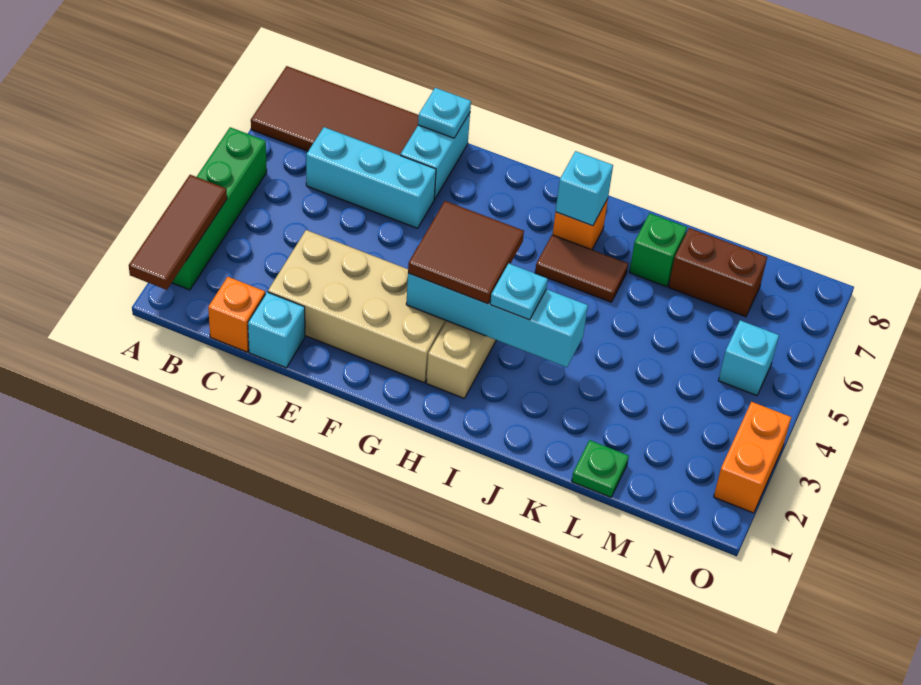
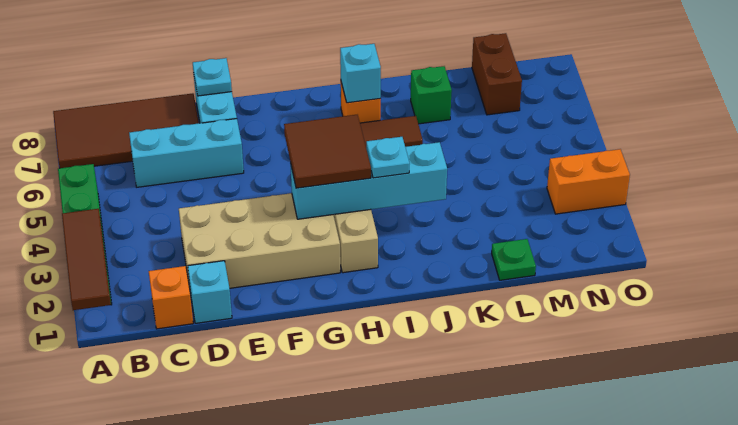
brown 1x2 brick [669,228,767,317] -> brown 1x2 brick turned to [472,33,522,115]
cyan 1x1 brick [718,320,779,396] -> none
orange 1x2 brick [714,402,791,513] -> orange 1x2 brick turned to [547,149,630,214]

